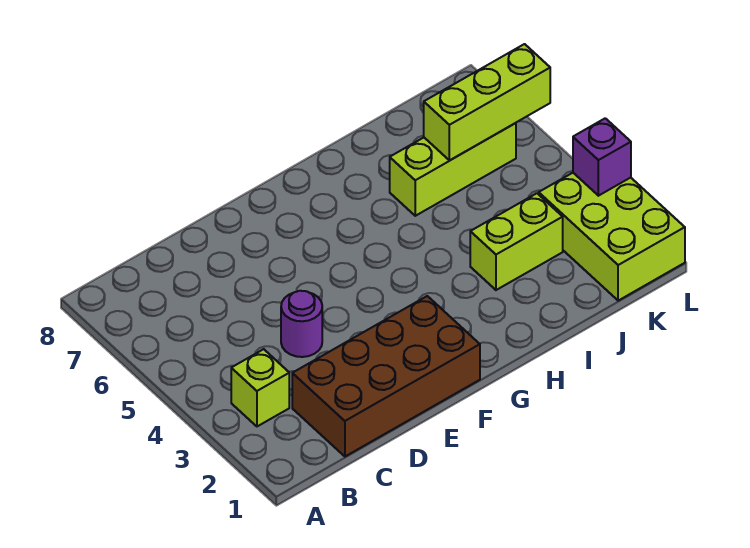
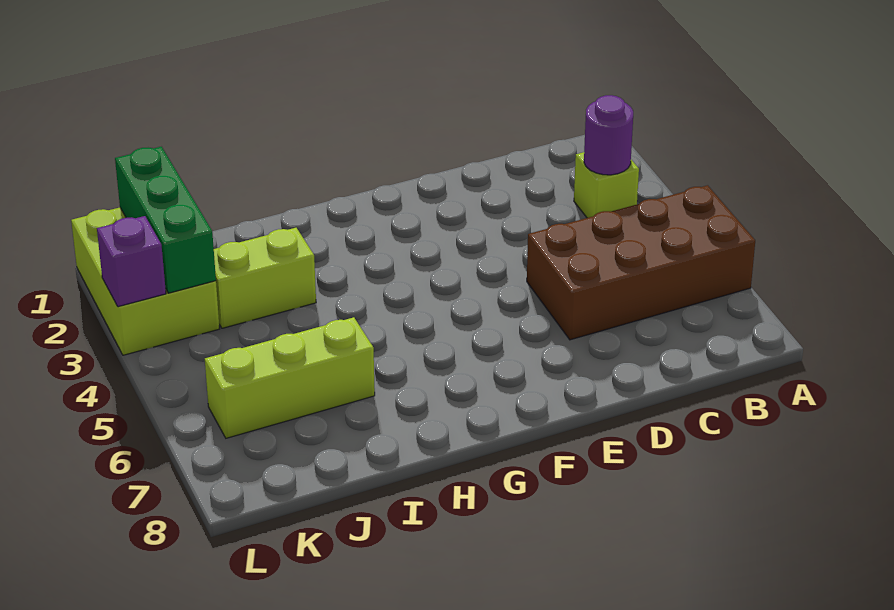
brown 2x4 brick [292,296,480,456] -> brown 2x4 brick moved to [527,185,755,340]
purple 1x1 round brick [281,291,322,357] -> purple 1x1 round brick moved to [584,95,633,175]
lime 1x3 brick [424,44,550,160] -> none
none -> green 1x3 brick [115,147,216,293]

